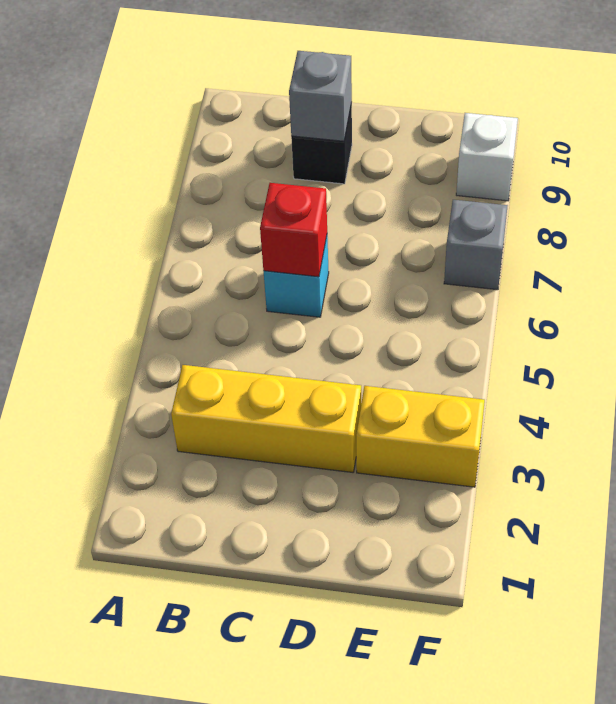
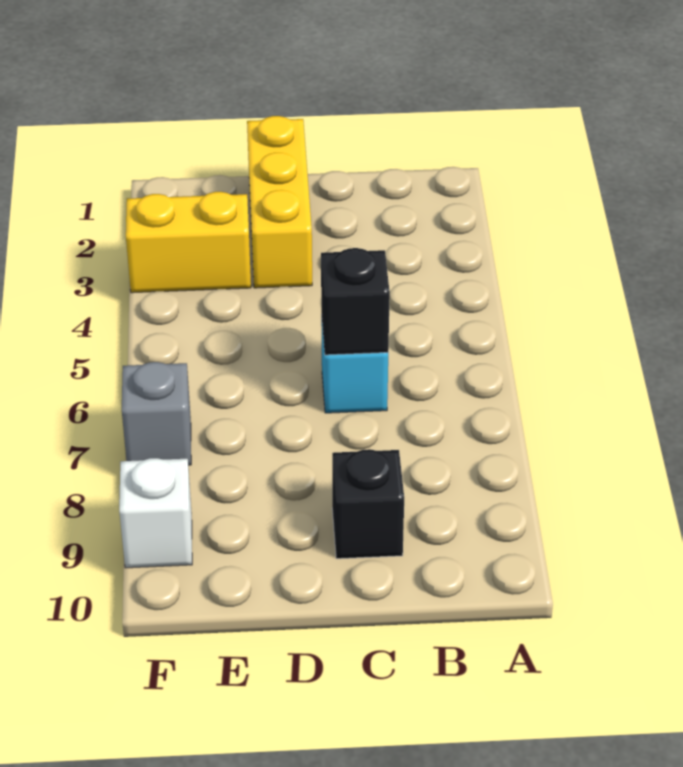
yellow 1x3 brick [171,365,361,472] -> yellow 1x3 brick turned to [247,116,312,288]
red 1x1 brick [260,183,327,277] -> black 1x1 brick [321,248,390,355]
grey 1x1 brick [289,51,352,141] -> none

